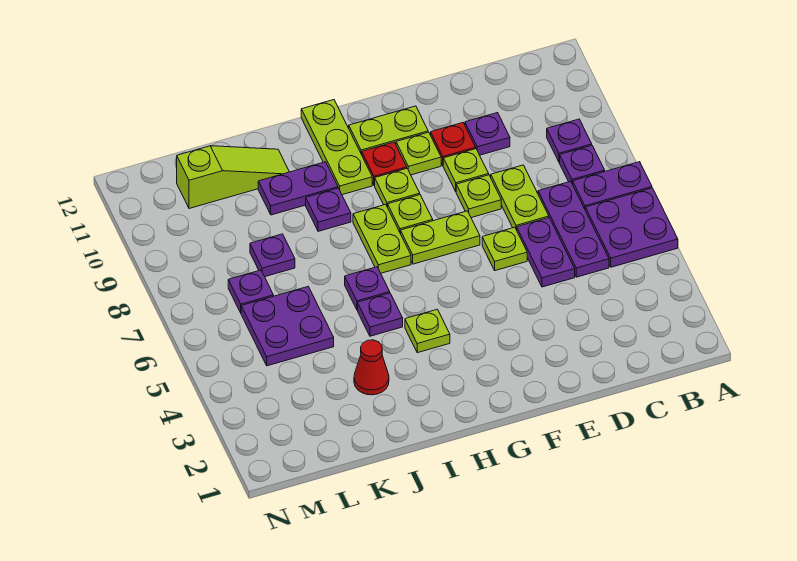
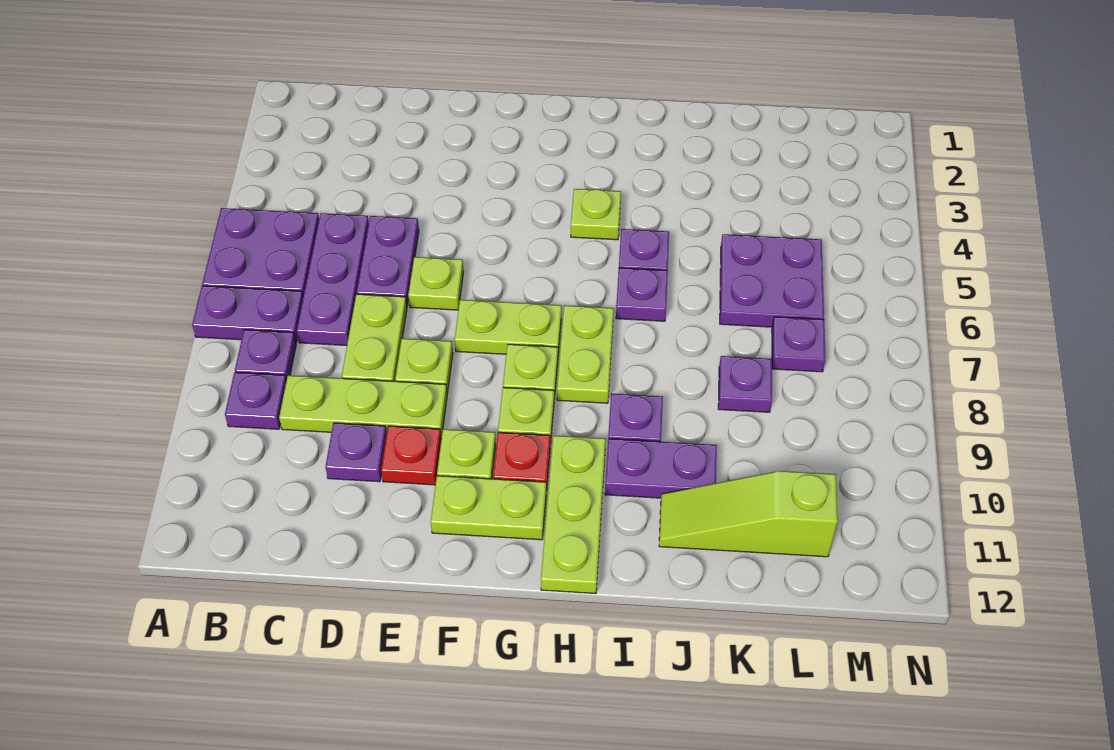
lime 1x1 plate [443,149,489,191] -> lime 1x3 plate [279,375,447,439]
red 1x1 cone [354,340,389,395] -> none

